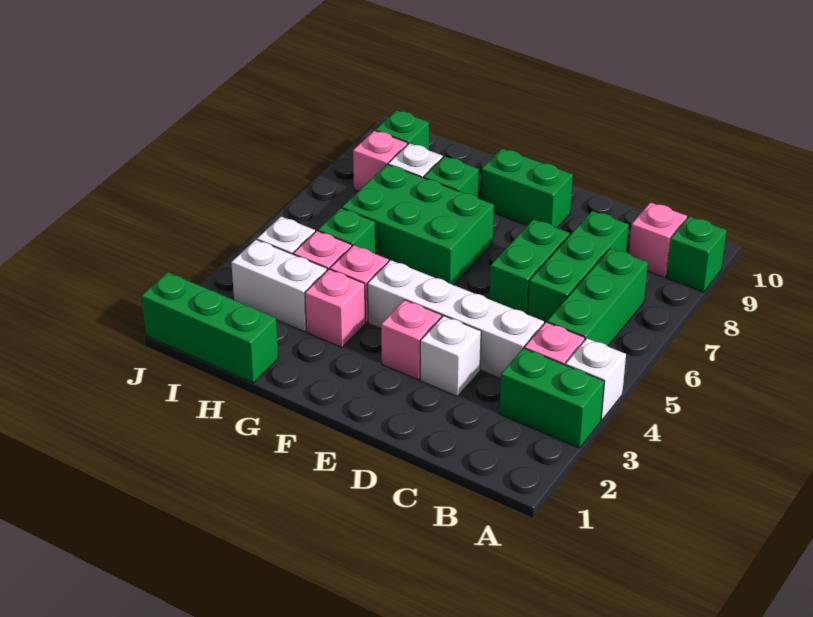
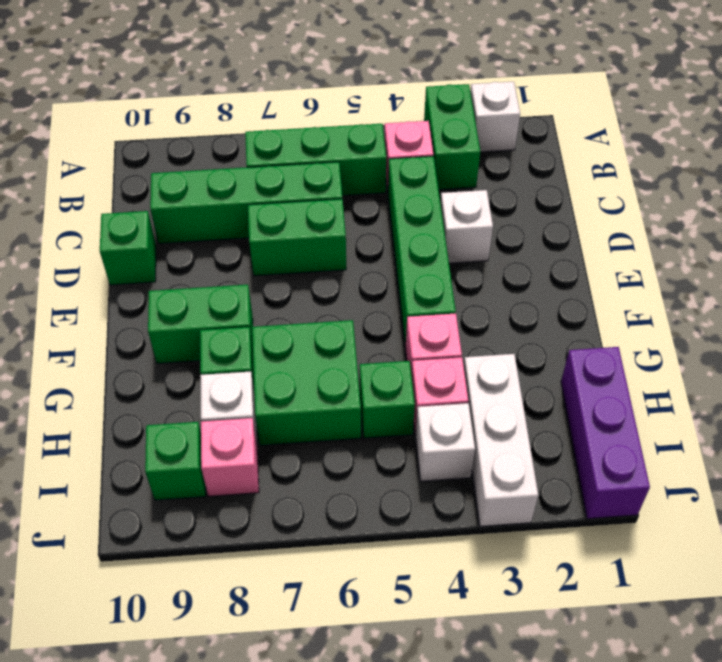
white 1x1 brick [565,339,626,420] -> white 1x1 brick moved to [470,82,520,152]
green 1x1 brick [666,217,727,292] -> green 1x1 brick moved to [100,211,156,285]
pink 1x1 brick [629,203,687,277] -> none
white 1x4 brick [368,260,544,378] -> green 1x4 brick [388,156,456,347]
green 1x3 brick [528,211,629,324] -> green 1x4 brick [150,162,342,244]
pink 1x1 brick [381,300,442,380] -> none
green 1x2 brick [481,149,573,228] -> green 1x2 brick turned to [148,285,253,364]
green 2x3 brick [342,164,494,285] -> green 2x2 brick [252,320,361,445]
pink 1x1 brick [305,269,365,347] -> none
green 1x3 brick [141,272,278,383] -> purple 1x3 brick [561,347,650,519]
white 1x2 brick [231,240,327,332] -> white 1x3 brick [464,354,538,526]

